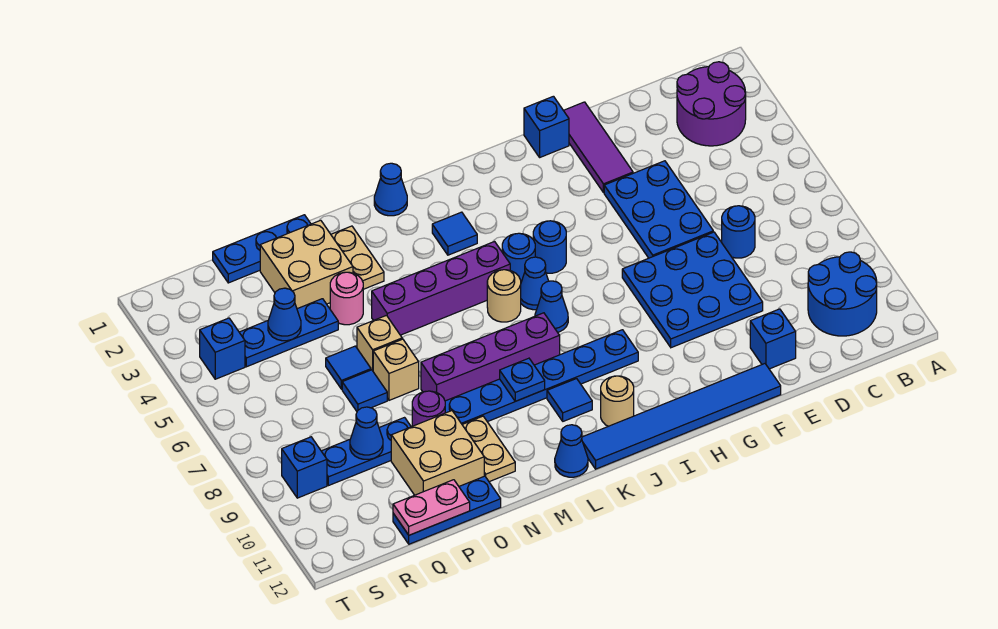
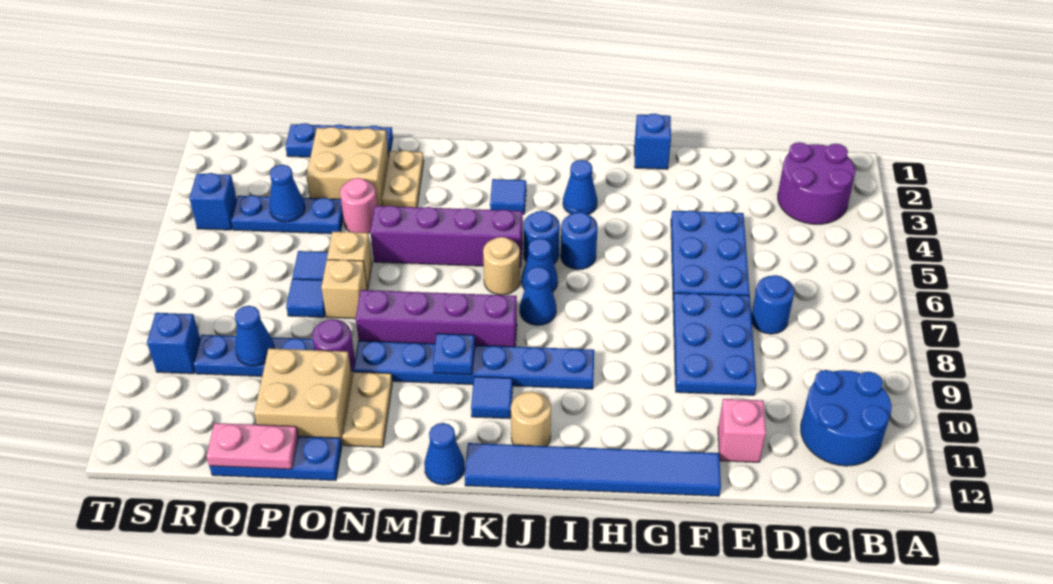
blue 3x3 plate [622,232,763,348] -> blue 2x3 plate [673,293,757,395]
blue 1x1 brick [750,309,796,369] -> pink 1x1 brick [718,399,766,462]
purple 1x3 tile [563,102,633,193] -> none
blue 1x1 cone [374,163,407,216] -> blue 1x1 cone moved to [563,160,597,215]

